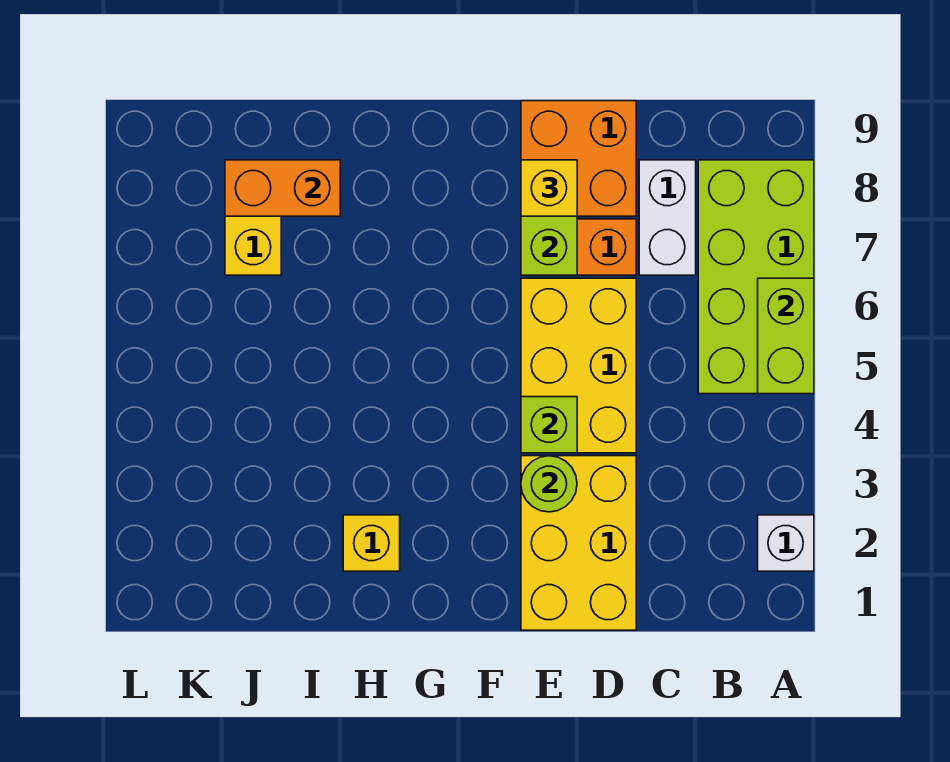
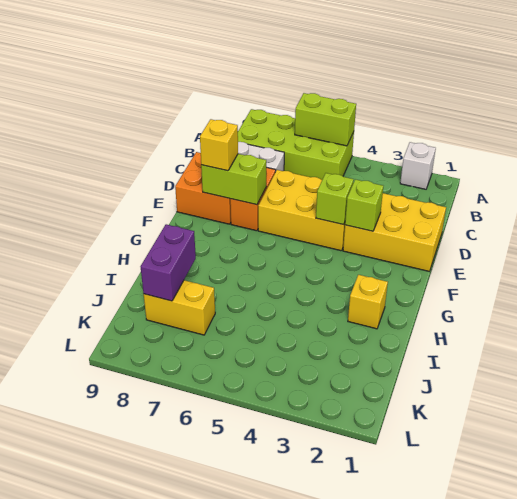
lime 1x1 round brick [521,456,577,512] -> lime 1x1 brick [345,179,383,231]
orange 1x2 brick [225,160,340,216] -> purple 1x2 brick [140,224,196,301]

